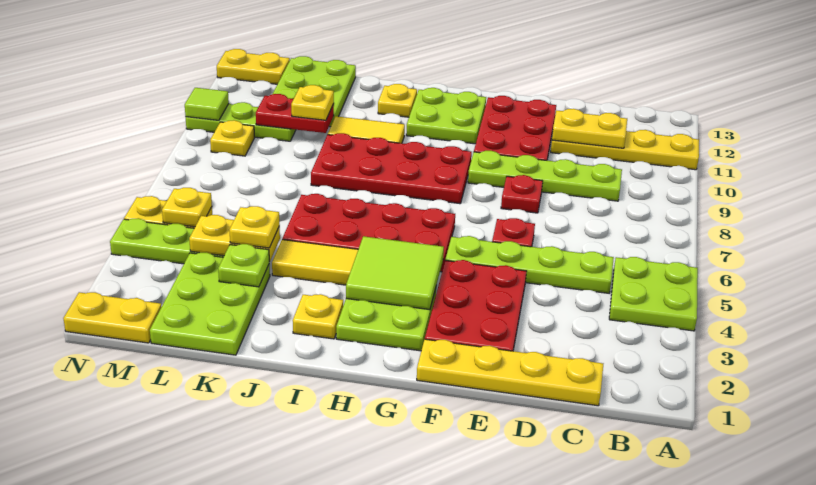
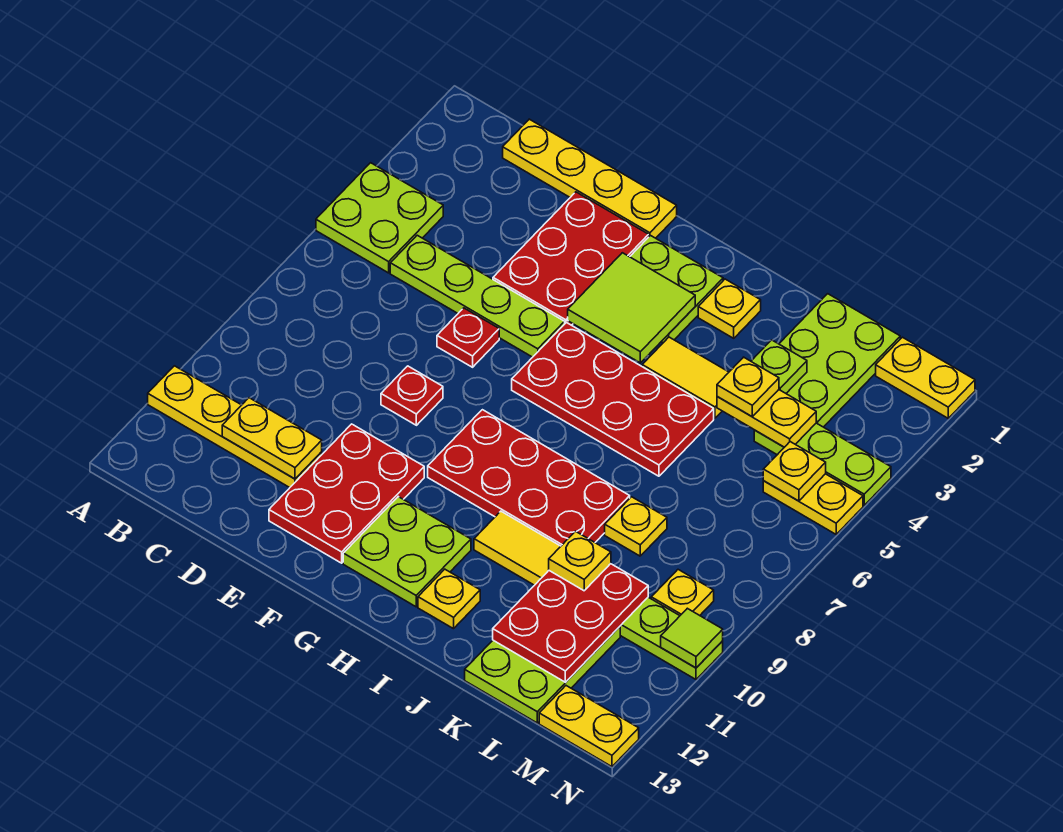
lime 1x4 plate [468,151,622,201] -> none
none -> yellow 1x1 plate [605,497,667,556]
red 1x2 plate [256,94,334,133] -> red 2x3 plate [493,564,648,682]

